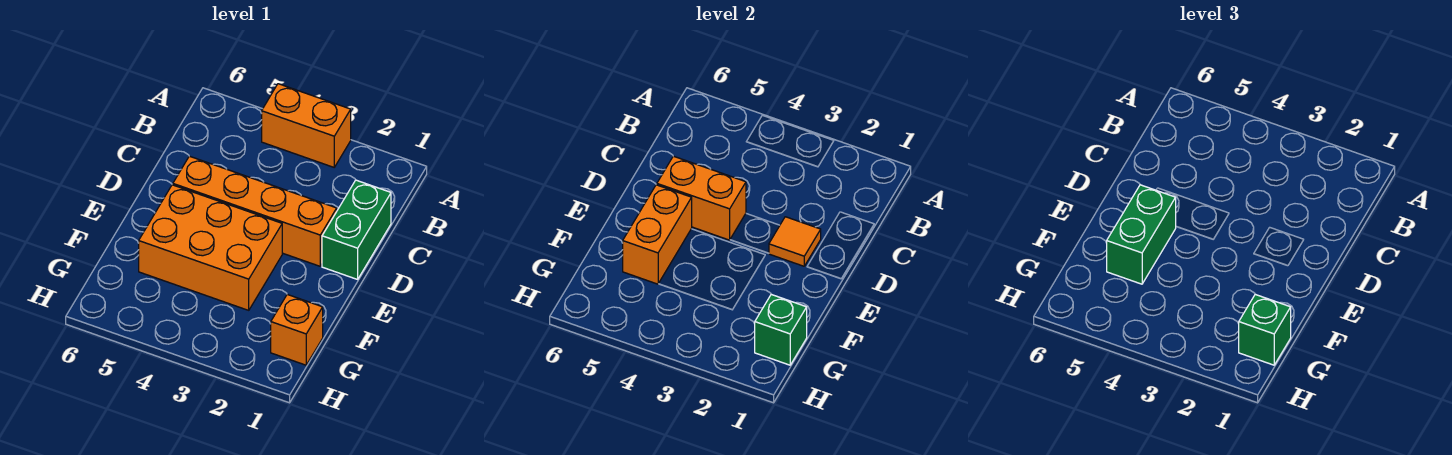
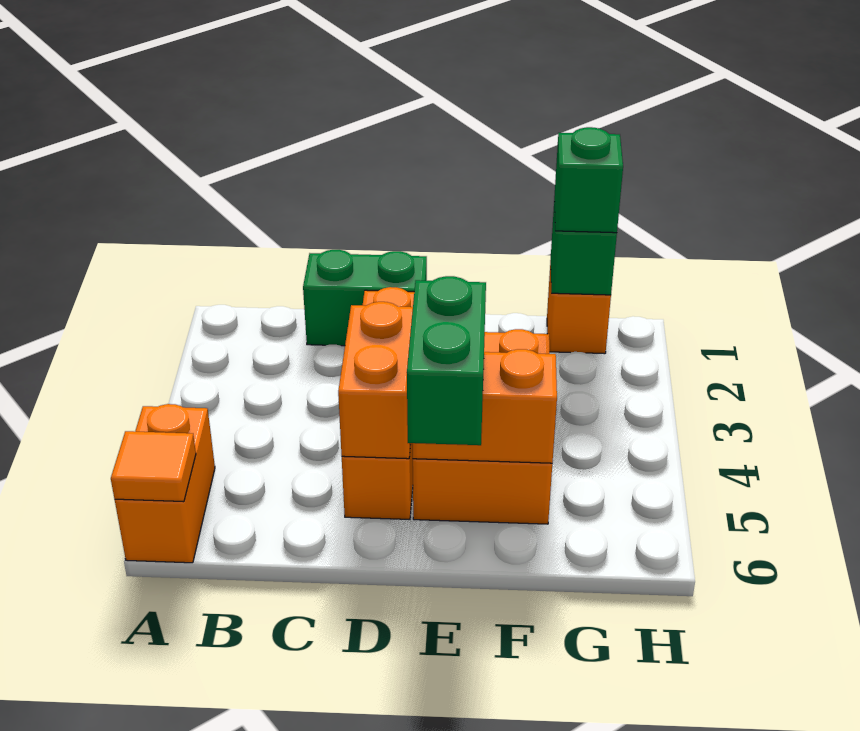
orange 1x2 brick [262,84,351,167] -> orange 1x2 brick moved to [115,404,215,563]
orange 1x1 tile [769,217,821,266] -> orange 1x1 tile moved to [111,431,196,502]
green 1x2 brick [1107,185,1176,284] -> green 1x2 brick turned to [407,276,486,445]

